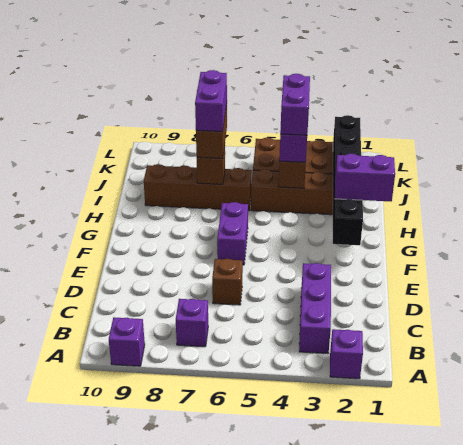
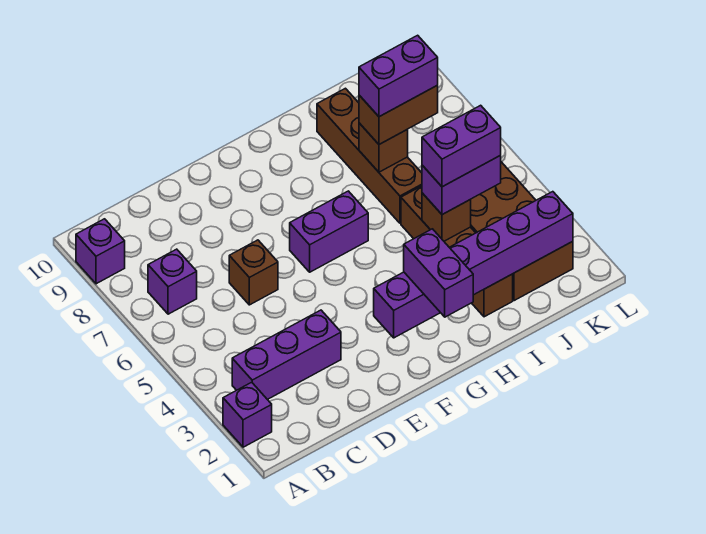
black 1x6 brick [333,115,363,245] -> purple 1x6 brick [374,192,573,338]

